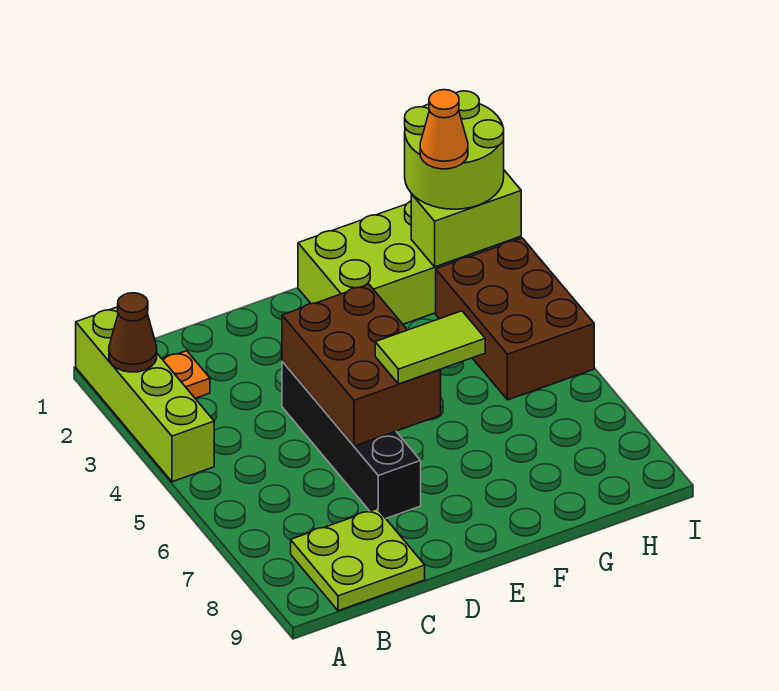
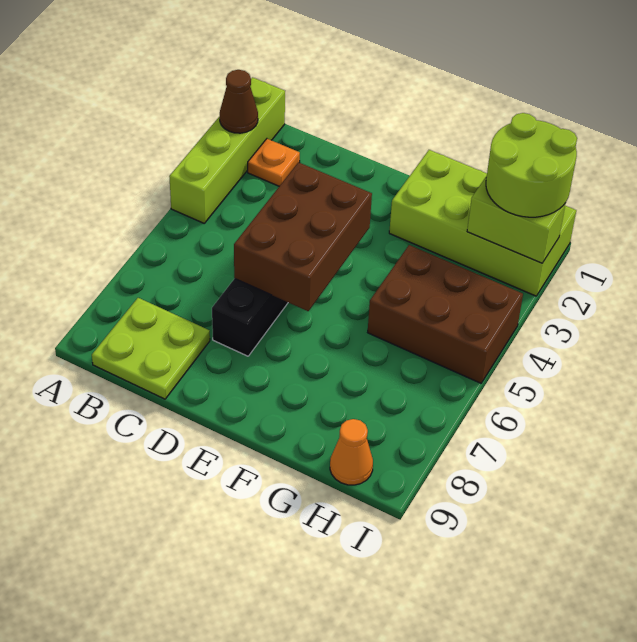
lime 1x2 tile [375,311,485,384] -> none
orange 1x1 cone [420,90,468,169] -> orange 1x1 cone moved to [330,419,373,485]
brown 2x3 brick [436,238,594,400] -> brown 2x3 brick turned to [368,245,523,383]

